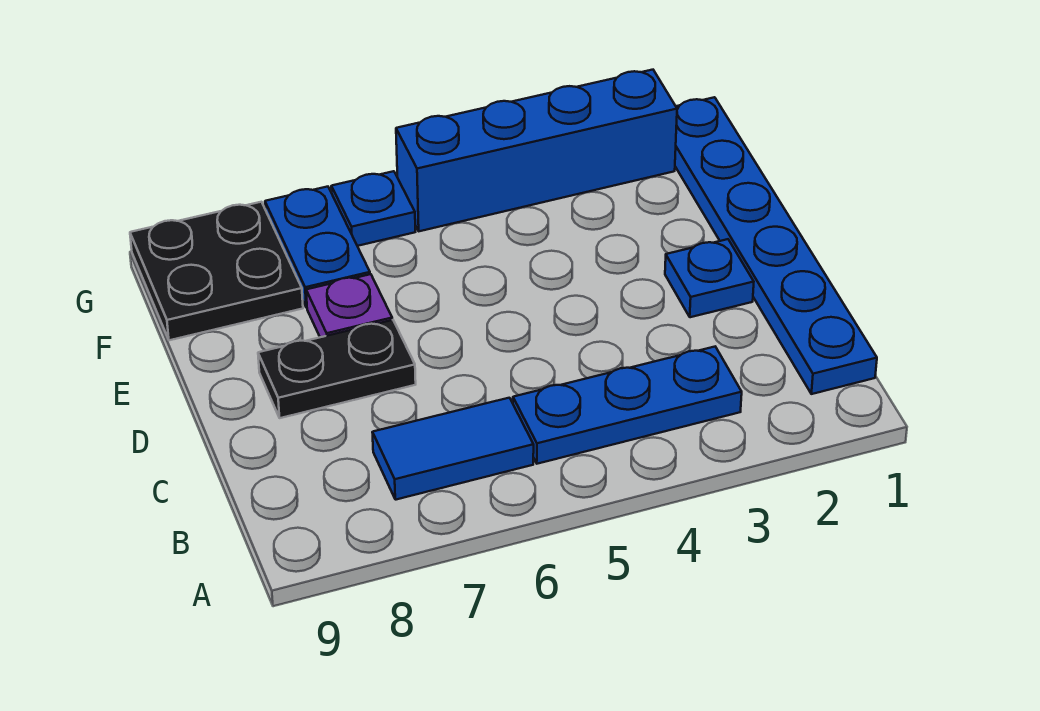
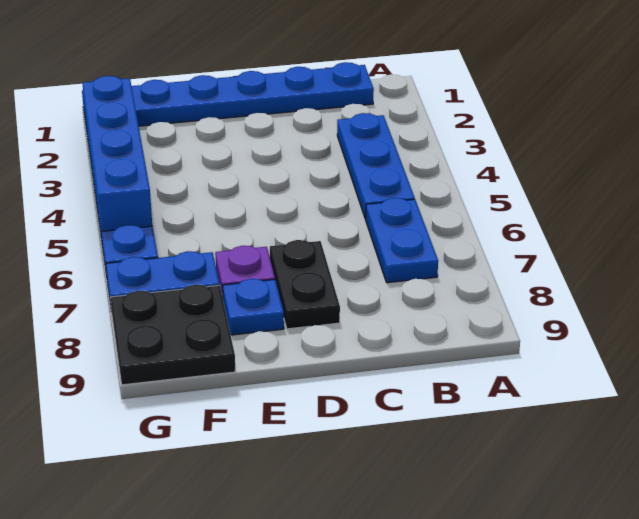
blue 1x2 tile [372,398,534,500] -> blue 1x2 plate [366,198,438,283]
blue 1x1 plate [665,239,754,317] -> blue 1x1 plate moved to [223,279,284,335]

